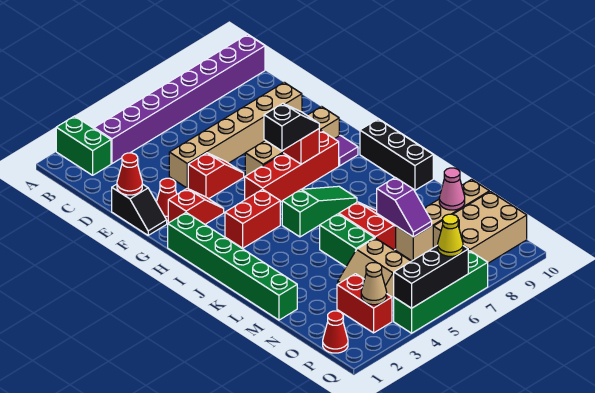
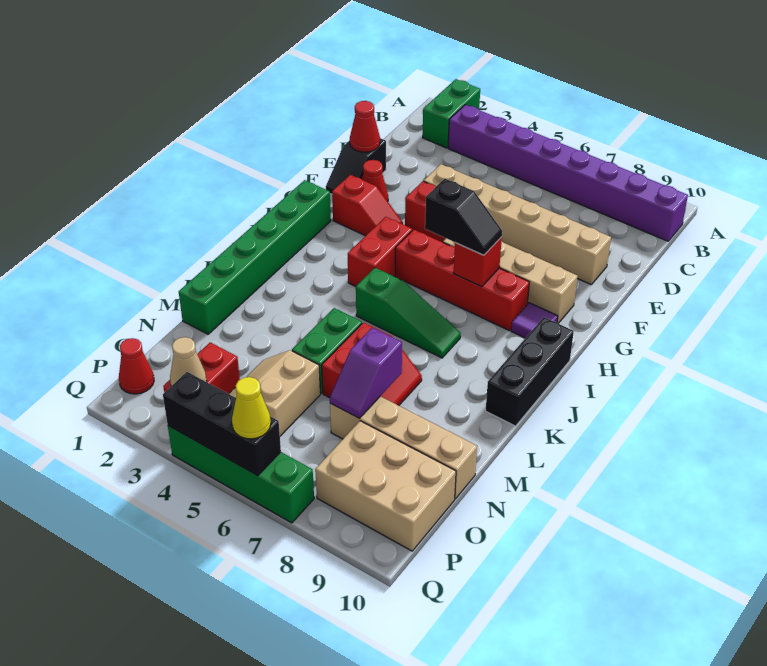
red 1x2 brick [225,189,280,248] -> red 1x2 brick turned to [348,217,412,286]
pink 1x1 cone [439,168,465,210] -> none

